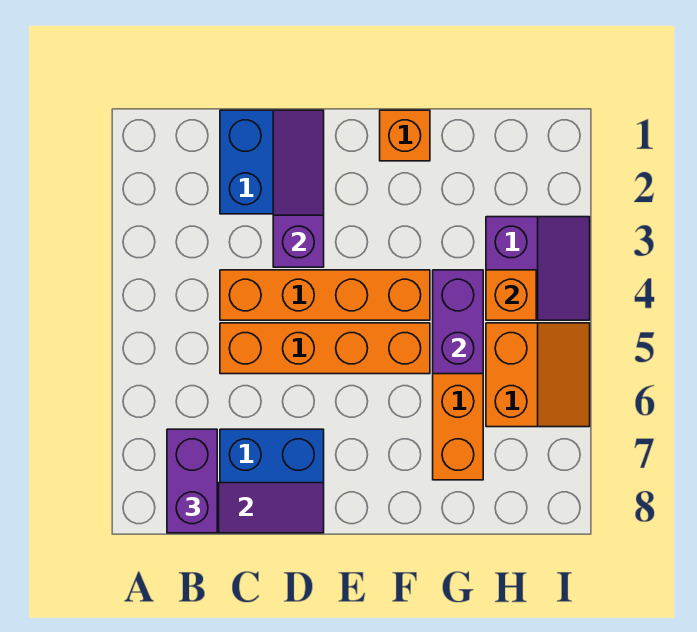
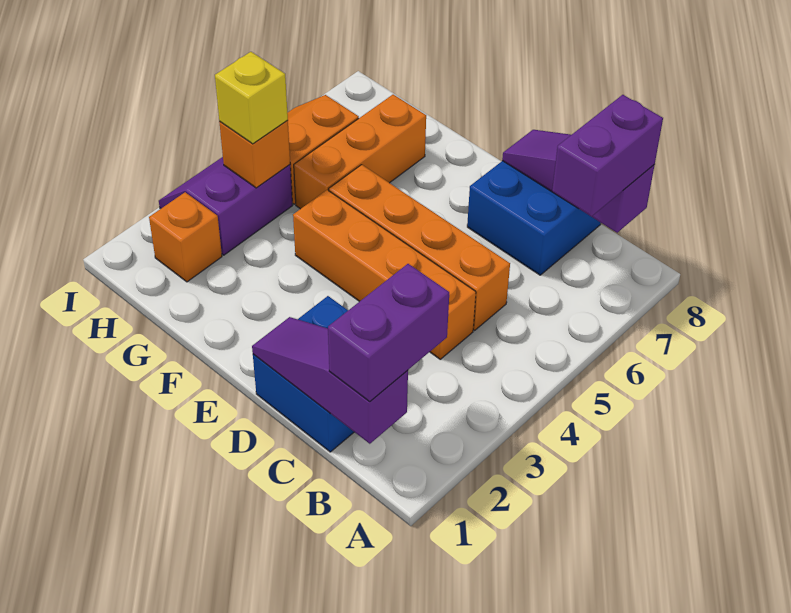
purple 1x3 slope [273,110,324,267] -> purple 1x3 slope turned to [252,317,408,444]
orange 1x1 brick [380,110,430,161] -> orange 1x1 brick moved to [149,192,222,282]
purple 1x2 brick [433,270,483,374] -> purple 1x2 brick moved to [328,264,449,401]
none -> yellow 1x1 brick [215,52,288,144]

